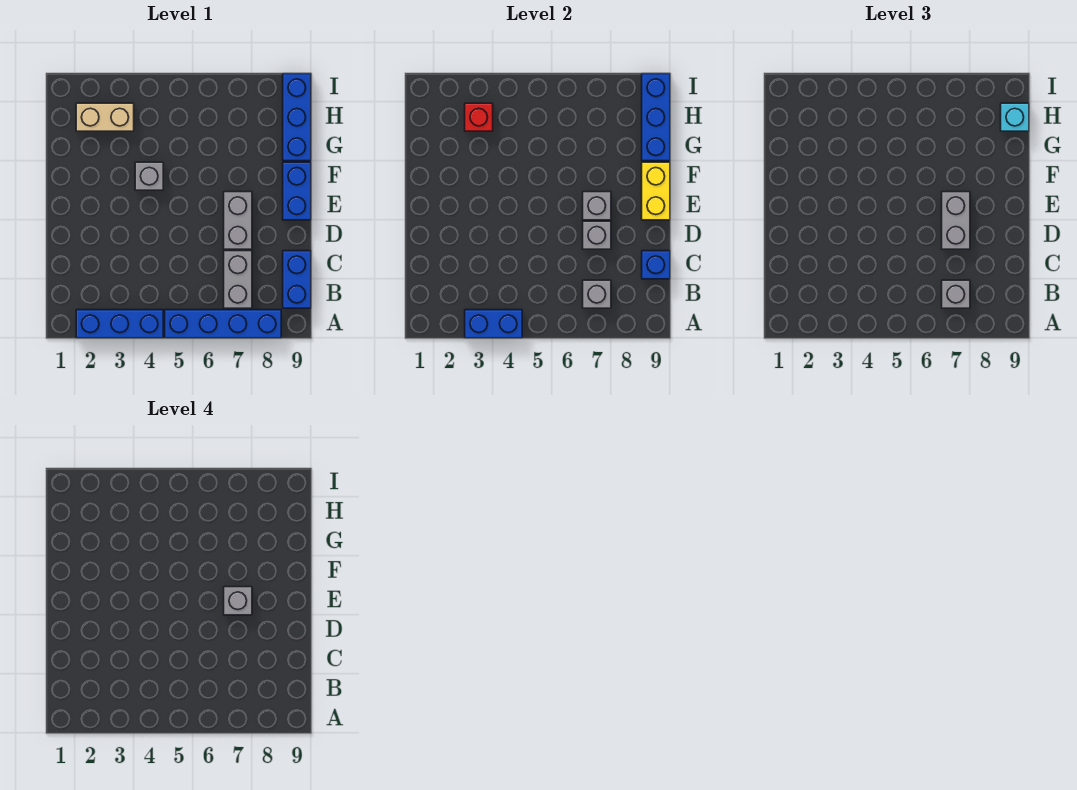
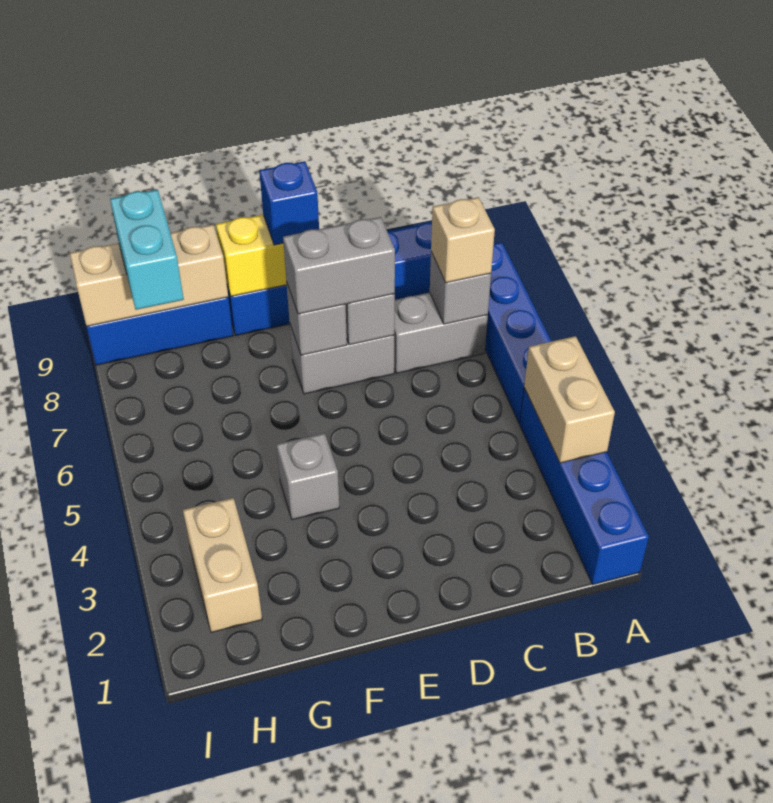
blue 1x3 brick [76,310,163,338] -> blue 1x4 brick [520,388,649,585]
blue 1x2 brick [465,310,522,338] -> tan 1x2 brick [524,336,615,463]
grey 1x1 brick [942,280,970,308] -> tan 1x1 brick [431,197,495,283]
blue 1x1 brick [642,251,670,279] -> blue 1x1 brick moved to [259,161,319,245]
grey 1x1 brick [224,587,252,615] -> none
blue 1x3 brick [642,74,670,161] -> tan 1x3 brick [70,225,228,326]
red 1x1 brick [465,103,493,131] -> none
cyan 1x1 brick [1001,103,1029,131] -> cyan 1x2 brick [110,190,184,310]

